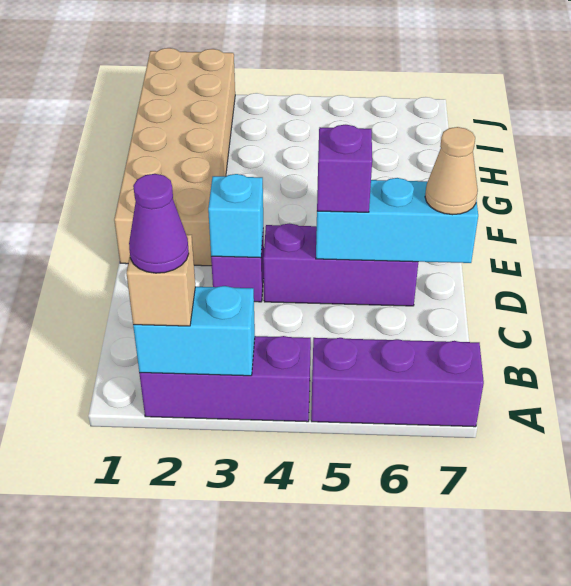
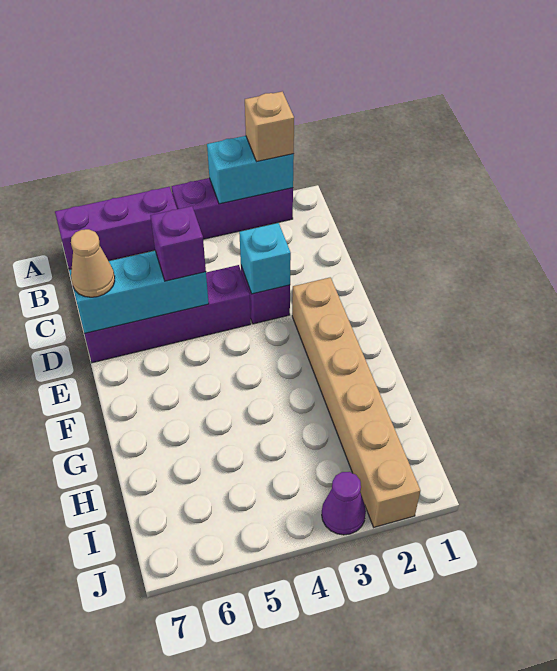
purple 1x1 cone [129,174,189,273] -> purple 1x1 cone moved to [322,472,366,535]
purple 1x3 brick [263,223,418,306] -> purple 1x4 brick [85,265,251,363]
tan 2x6 brick [114,48,235,266] -> tan 1x6 brick [292,277,420,527]

